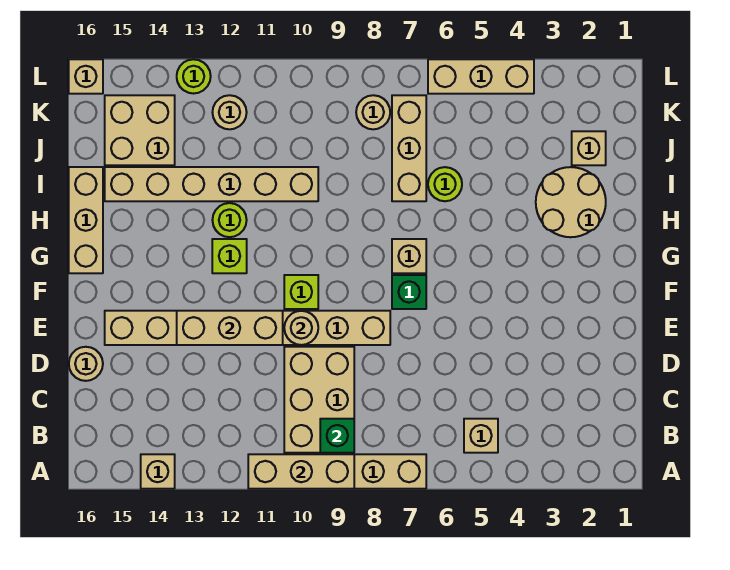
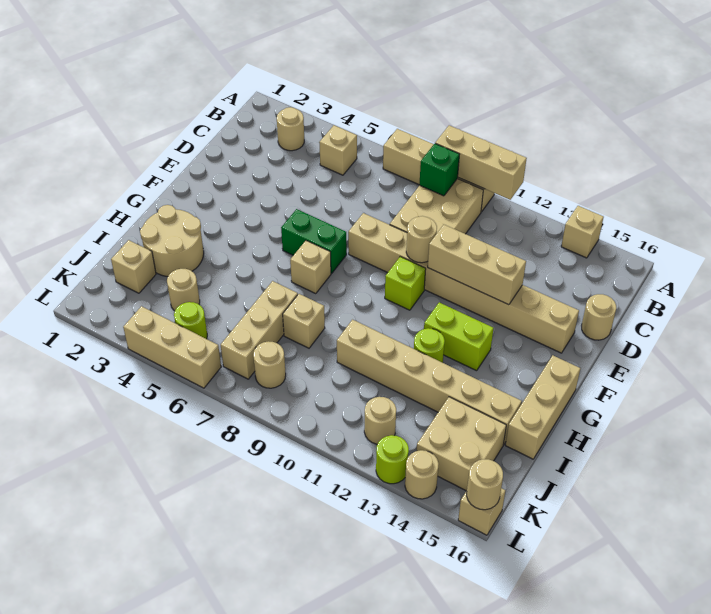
none -> tan 1x1 round brick [277,107,304,151]
green 1x1 brick [392,275,426,309] -> green 1x2 brick [281,209,347,273]
lime 1x1 brick [212,239,247,273] -> lime 1x2 brick [424,302,493,371]
lime 1x1 round brick [428,167,462,201] -> lime 1x1 round brick moved to [174,302,207,339]
none -> tan 1x1 brick [283,294,325,348]
none -> tan 1x1 round brick [167,269,200,311]
none -> tan 1x1 round brick [405,450,439,499]
none -> tan 1x1 round brick [467,459,503,510]

